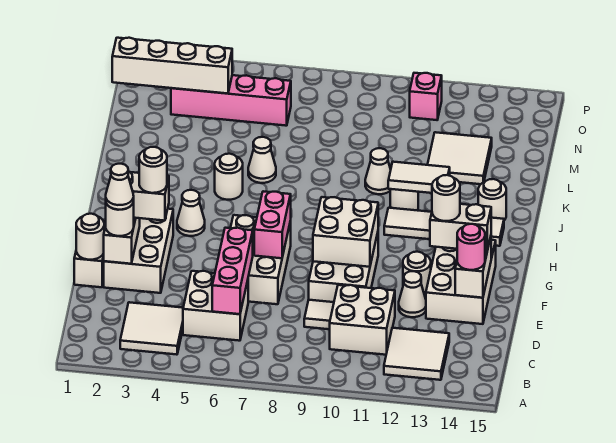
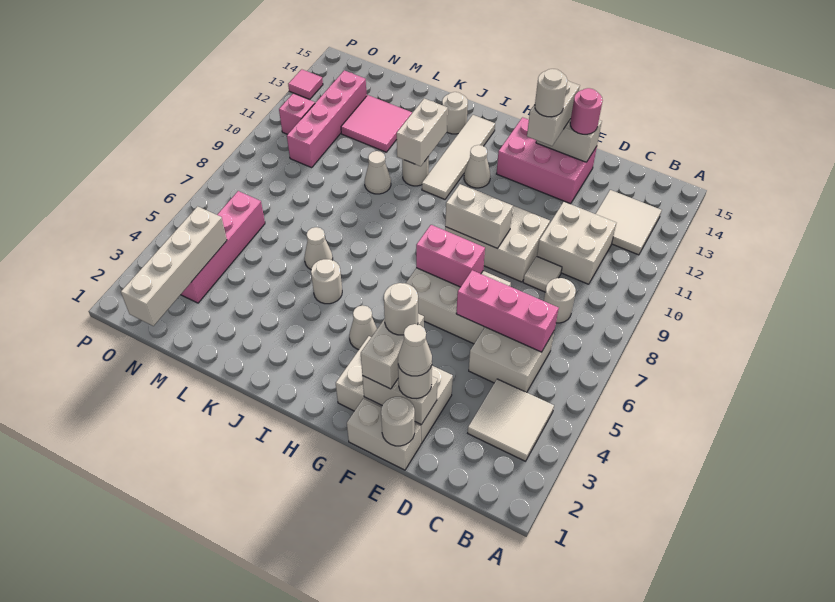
white 1x1 cone [399,271,426,317] -> white 1x1 cone moved to [464,145,490,188]
white 2x3 brick [426,240,496,324] -> pink 2x3 brick [496,117,597,204]
white 2x2 brick [313,197,378,267] -> white 1x2 brick [445,184,513,248]
white 1x1 round brick [403,252,431,296] -> white 1x1 round brick moved to [544,278,576,323]
white 1x2 tile [388,162,450,193] -> white 1x2 brick [397,99,448,166]
white 2x2 tile [428,132,492,184] -> pink 2x2 tile [341,95,412,152]
none -> pink 1x4 brick [287,70,367,168]
none -> pink 1x1 tile [288,69,323,99]

